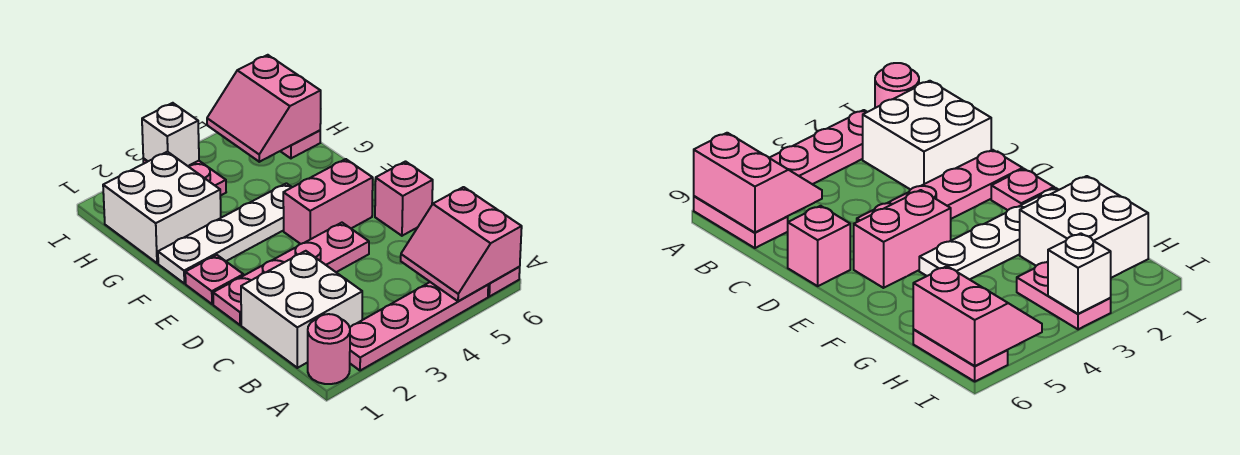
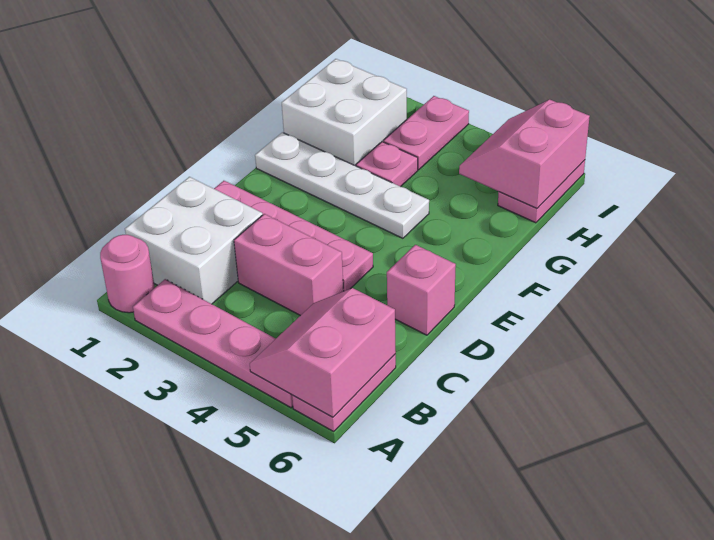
pink 1x1 plate [185,255,243,304] -> pink 1x1 plate moved to [356,142,418,187]
pink 1x2 brick [283,159,373,244] -> pink 1x2 brick moved to [234,214,343,316]
white 1x1 brick [142,103,199,166] -> none

